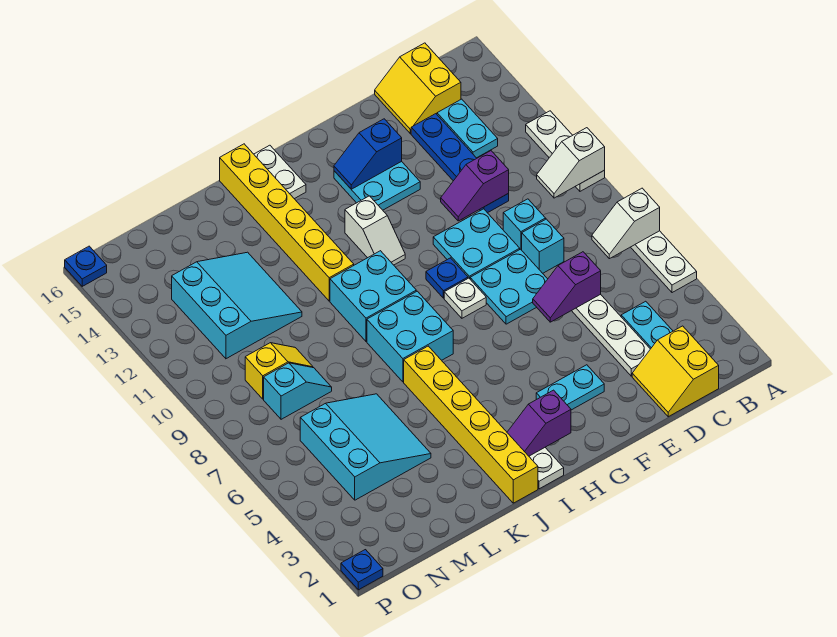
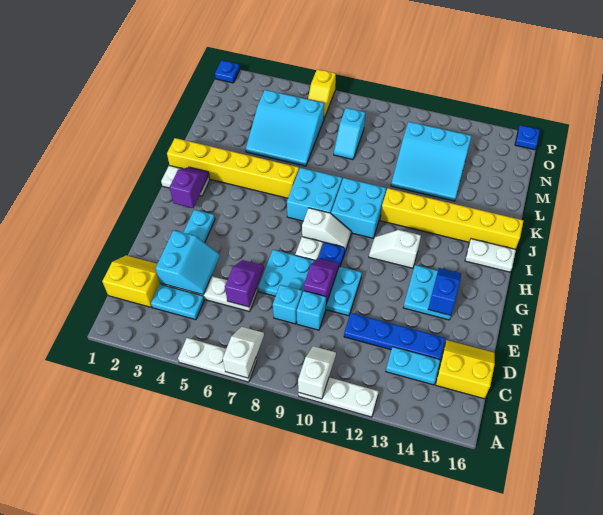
none -> cyan 2x2 slope [156,230,220,295]
purple 1x2 slope [441,151,509,221] -> purple 1x2 slope moved to [304,258,339,304]
none -> white 1x2 slope [302,208,351,251]
yellow 1x2 slope [245,343,313,399] -> yellow 1x2 slope moved to [308,69,336,118]

